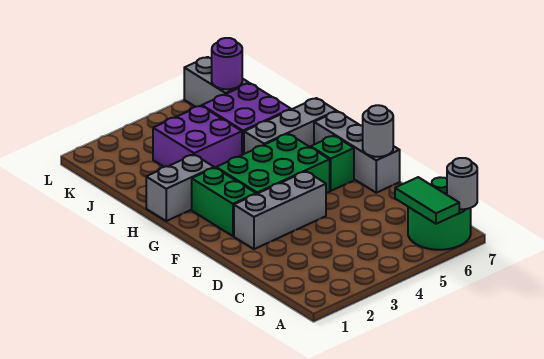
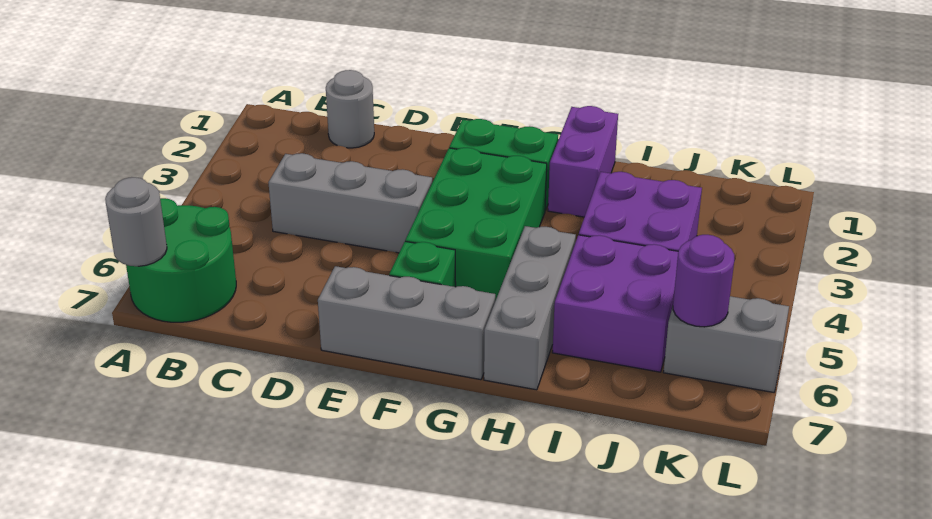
green 1x2 tile [395,177,459,224] -> none
grey 1x3 brick [234,171,326,249] -> grey 1x3 brick turned to [268,153,432,253]
grey 1x1 round brick [363,105,393,157] -> grey 1x1 round brick moved to [326,70,374,148]
grey 1x2 brick [146,155,214,221] -> purple 1x2 brick [548,106,618,217]

